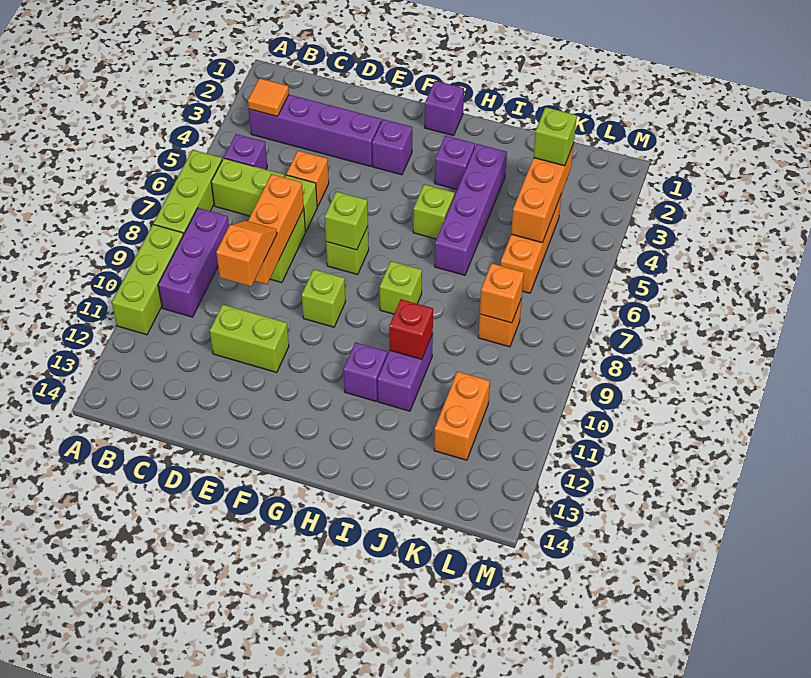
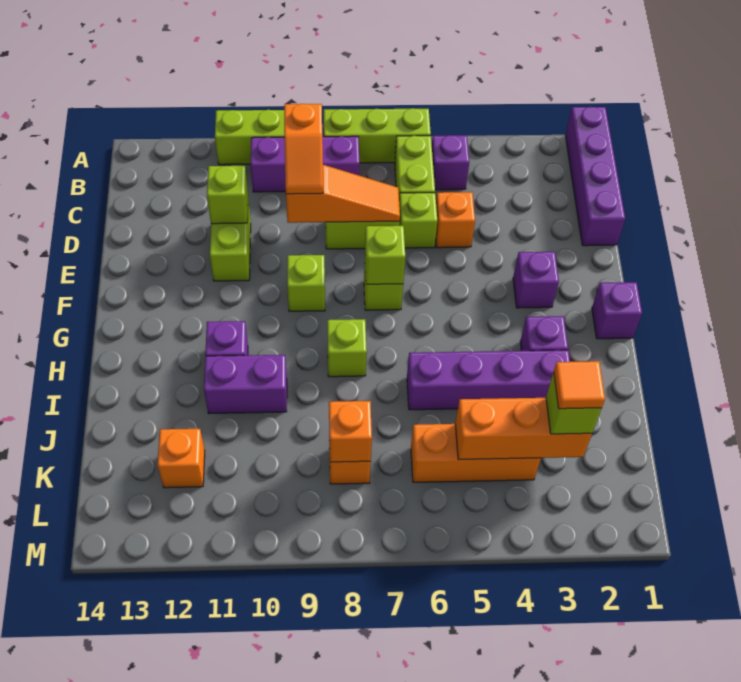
purple 1x4 brick [249,95,381,166] -> purple 1x4 brick moved to [565,107,625,246]
orange 1x1 tile [248,78,289,116] -> orange 1x1 tile moved to [554,361,605,409]
orange 1x3 brick [248,174,304,284] -> orange 1x3 slope [286,165,400,223]
orange 1x2 slope [216,221,277,287] -> orange 1x2 slope turned to [284,104,323,194]
lime 1x1 brick [413,184,454,239] -> lime 1x1 brick moved to [207,166,248,224]
red 1x1 brick [389,299,433,359] -> none
orange 1x2 brick [434,371,490,460] -> orange 1x1 brick [157,429,205,488]

